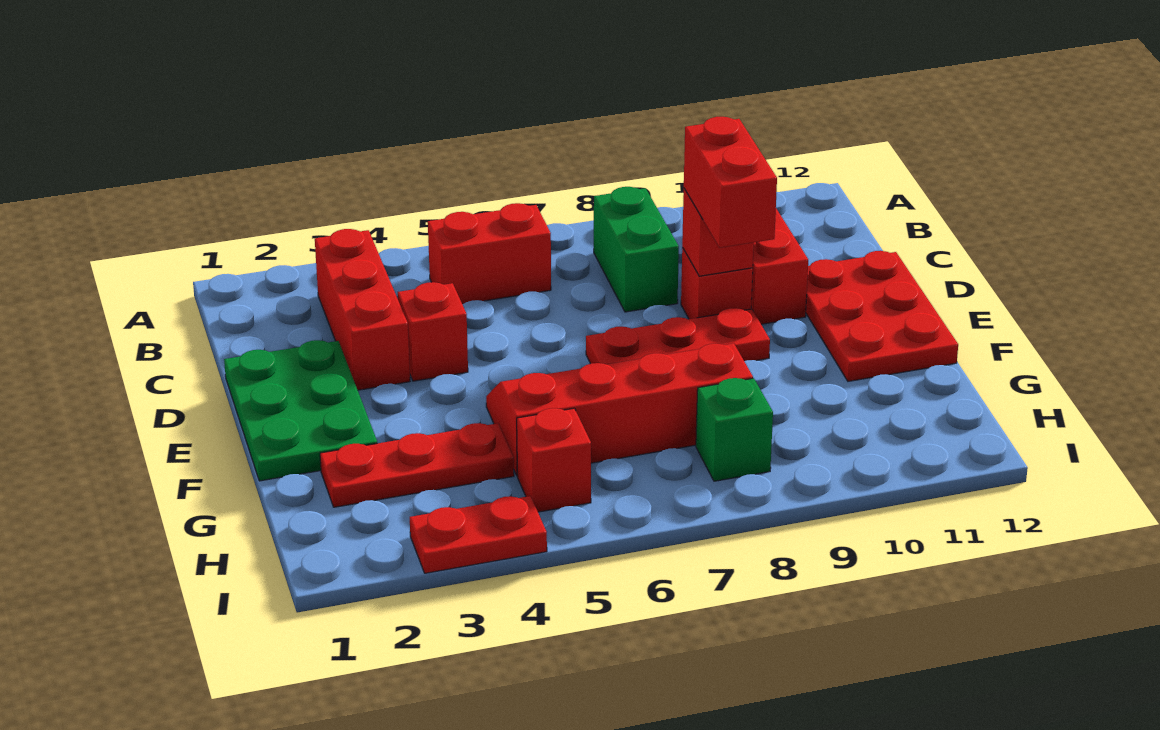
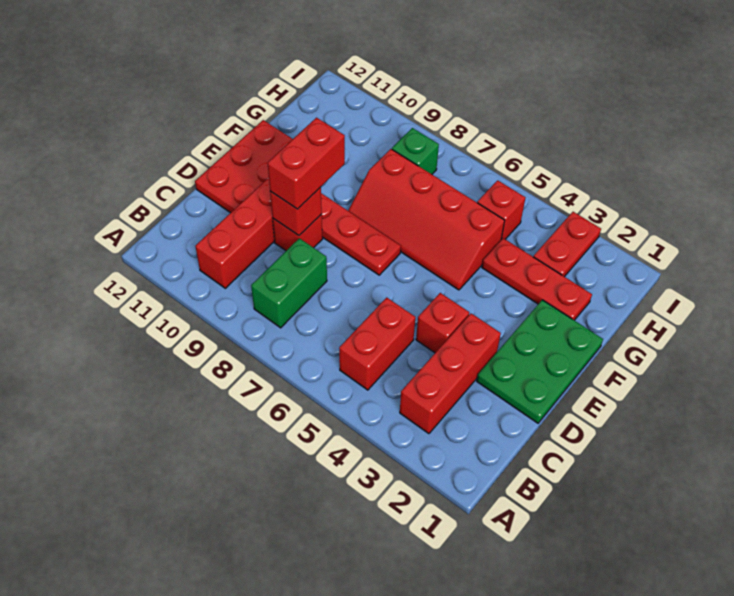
red 1x2 brick [428,203,551,304] -> red 1x2 brick turned to [339,298,415,390]
red 1x2 plate [410,496,547,573] -> red 1x2 plate turned to [533,212,601,277]

